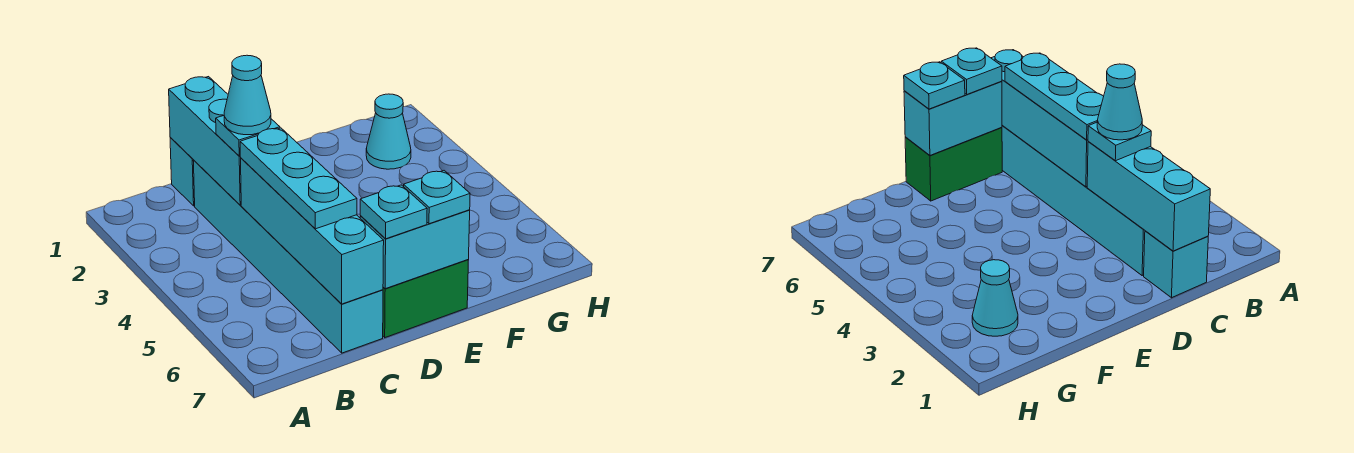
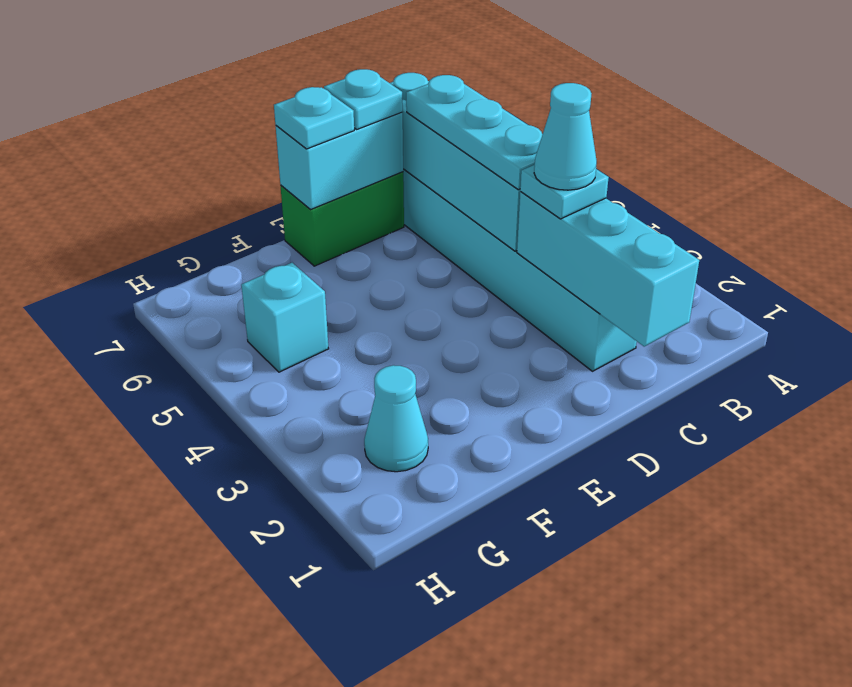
cyan 1x1 brick [170,138,195,206] -> cyan 1x1 brick moved to [241,263,329,372]

